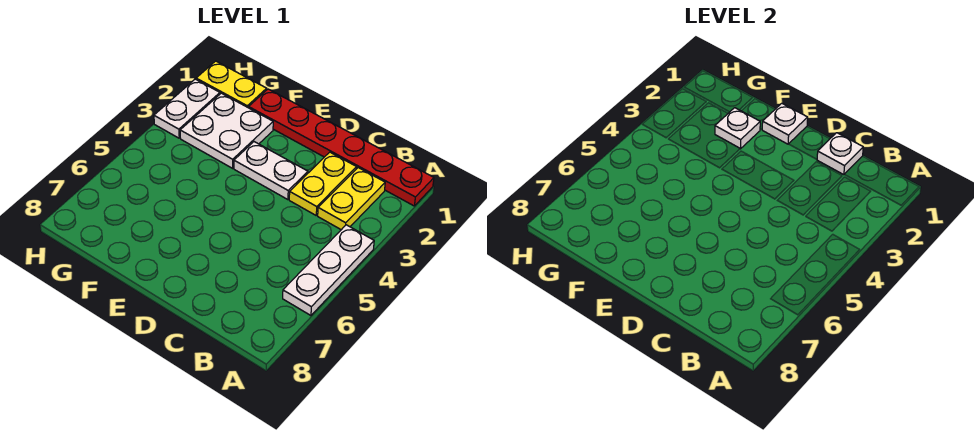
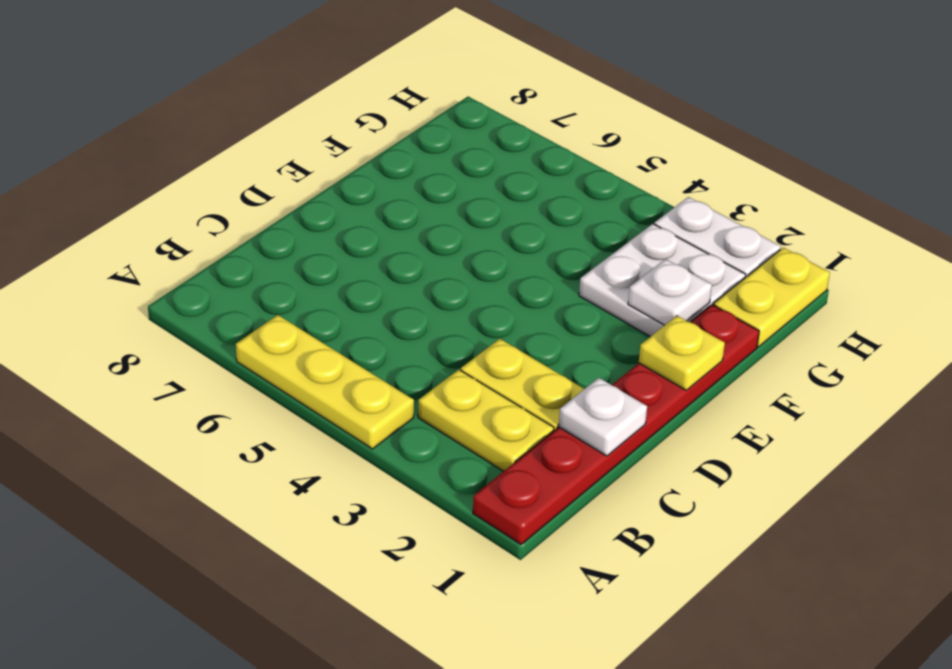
white 1x3 plate [283,225,374,315] -> yellow 1x3 plate [236,315,414,449]
white 1x2 plate [234,142,308,200] -> none
white 1x1 plate [762,103,808,144] -> yellow 1x1 plate [639,316,725,390]

